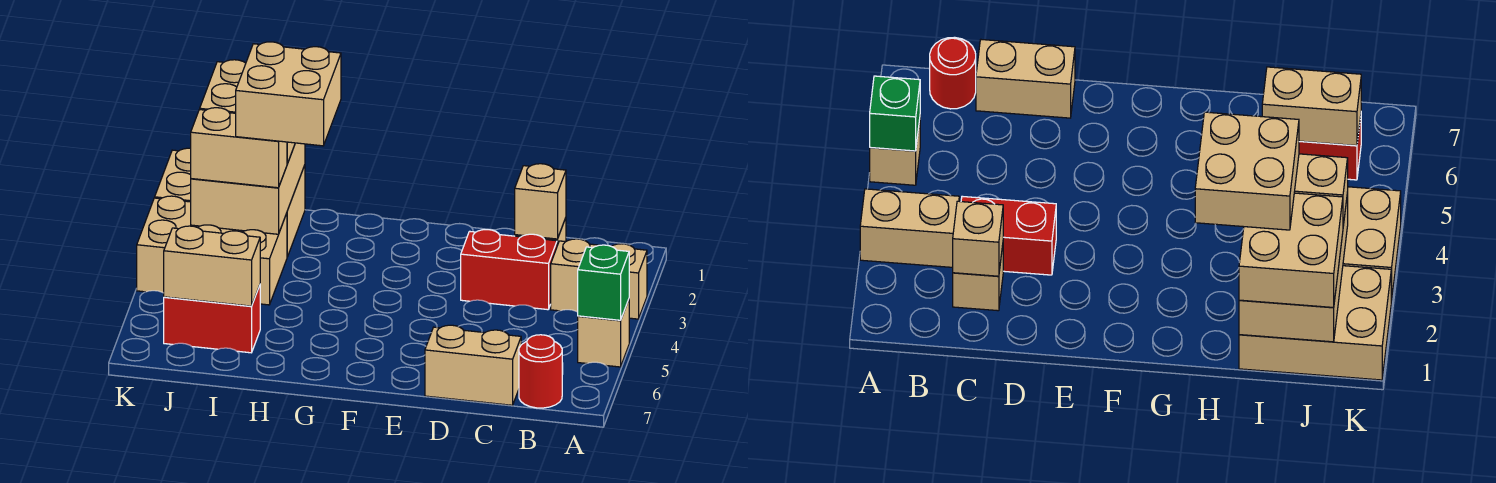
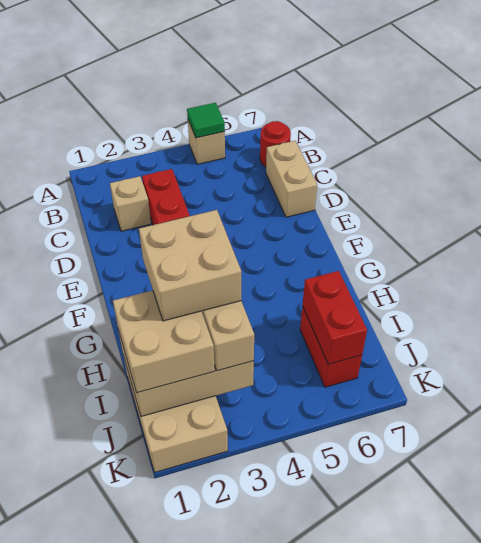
tan 1x2 brick [551,239,647,319] -> none
green 1x1 brick [578,245,629,320] -> green 1x1 tile [187,103,225,138]
tan 1x1 brick [515,164,566,239] -> none
tan 2x3 brick [137,196,287,305] -> none
tan 1x2 brick [164,226,260,306] -> red 1x2 brick [302,271,367,364]

